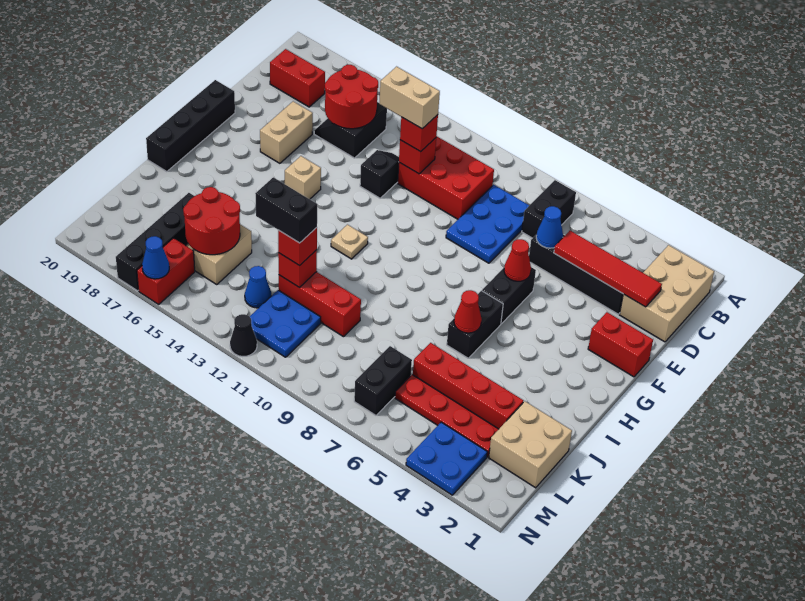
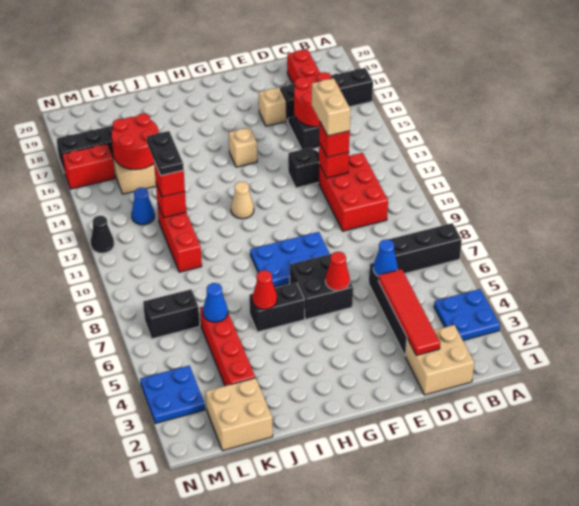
tan 2x3 brick [620,245,714,342] -> tan 2x2 brick [405,325,474,395]
black 1x2 brick [522,180,576,238] -> black 1x3 brick [389,223,462,274]
blue 2x3 plate [446,185,529,263] -> blue 2x3 plate moved to [250,232,330,287]
tan 1x2 brick [260,101,313,163] -> tan 1x1 brick [259,88,287,126]
red 1x2 brick [588,312,653,377] -> none
black 1x2 brick [482,267,536,324] -> black 2x2 brick [290,254,353,319]
black 1x4 brick [146,80,235,172] -> black 1x4 brick moved to [280,68,373,121]
tan 1x1 plate [331,225,368,259] -> tan 1x1 cone [231,182,254,219]
black 1x2 brick [255,177,317,243] -> black 1x2 plate [147,131,184,176]
red 1x4 plate [395,375,499,457] -> none
blue 2x2 plate [250,290,321,357] -> blue 2x2 plate moved to [434,289,500,341]
blue 1x1 cone [142,236,169,279] -> blue 1x1 cone moved to [203,283,228,322]

